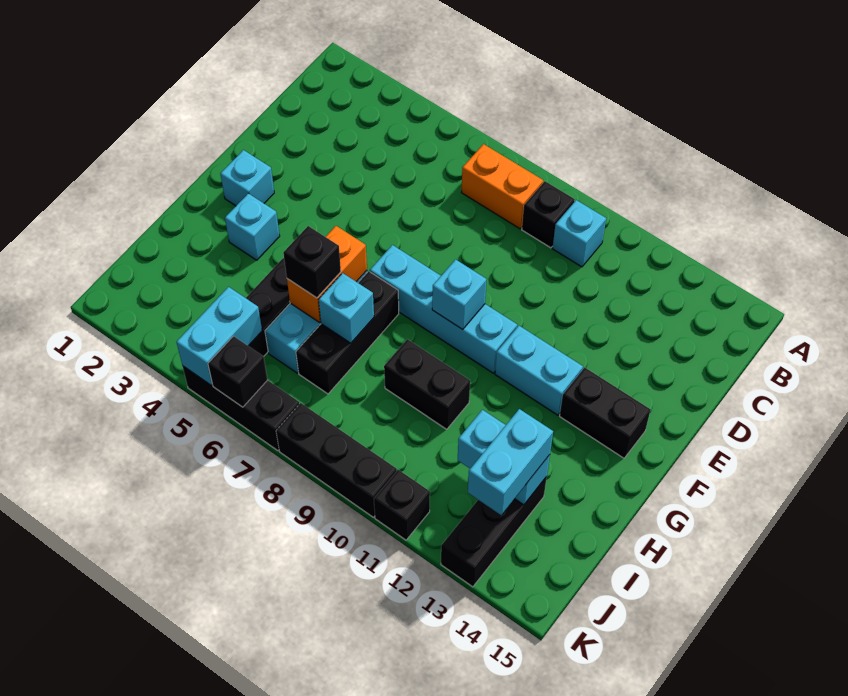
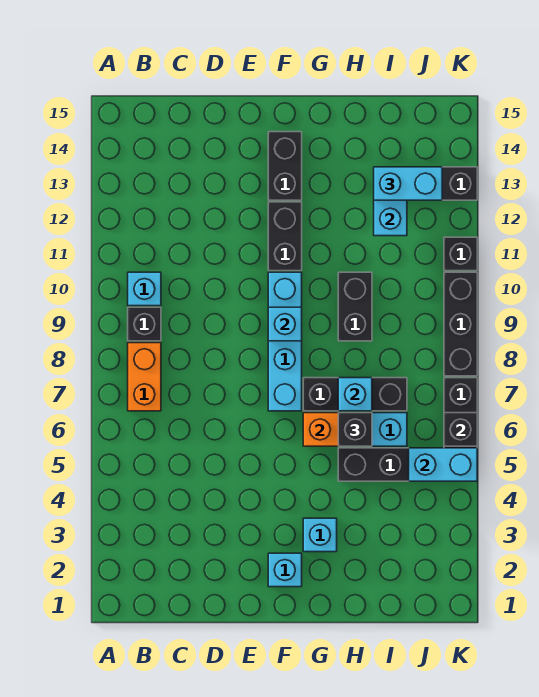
cyan 1x2 brick [495,326,583,415] -> black 1x2 brick [268,202,302,271]

